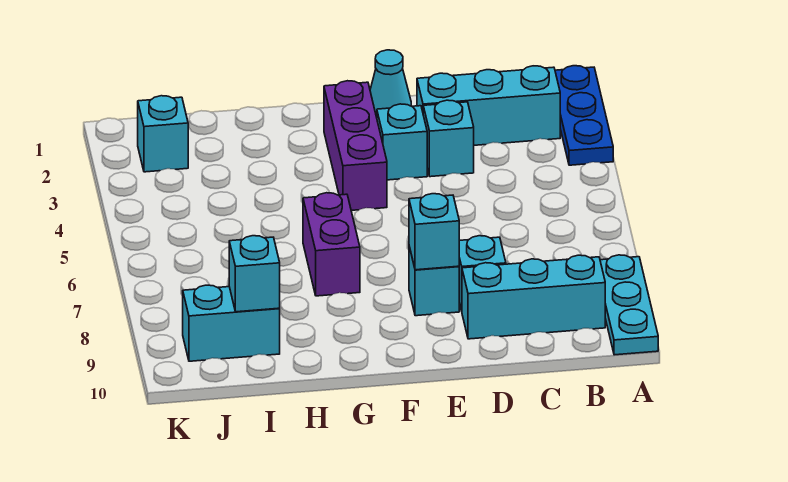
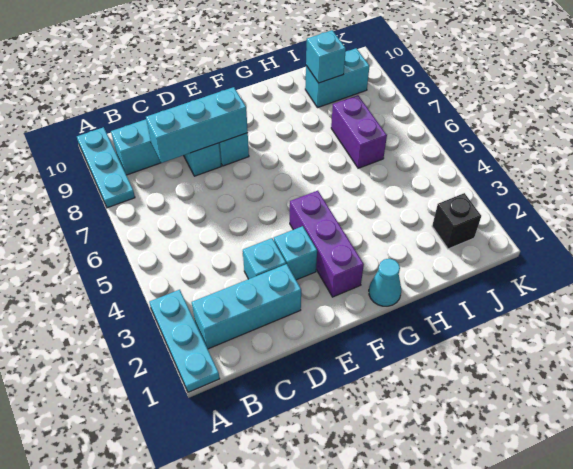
blue 1x3 plate [555,66,613,165] -> cyan 1x3 plate [149,290,220,392]
cyan 1x1 cone [370,50,411,117] -> cyan 1x1 cone moved to [369,259,401,306]
cyan 1x1 brick [409,194,459,270] -> cyan 1x3 brick [146,87,248,163]
purple 1x2 brick [303,193,360,296] -> purple 1x2 brick moved to [331,95,387,168]
cyan 1x1 brick [138,96,188,172] -> black 1x1 brick [432,193,481,249]

